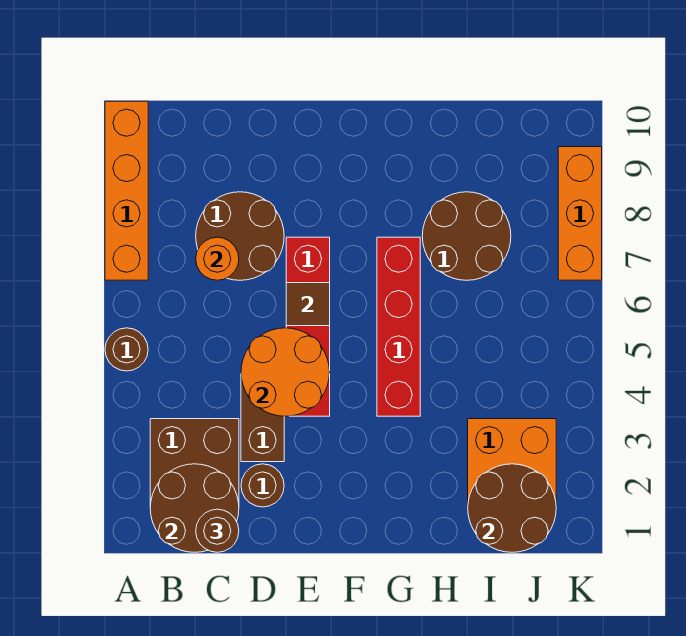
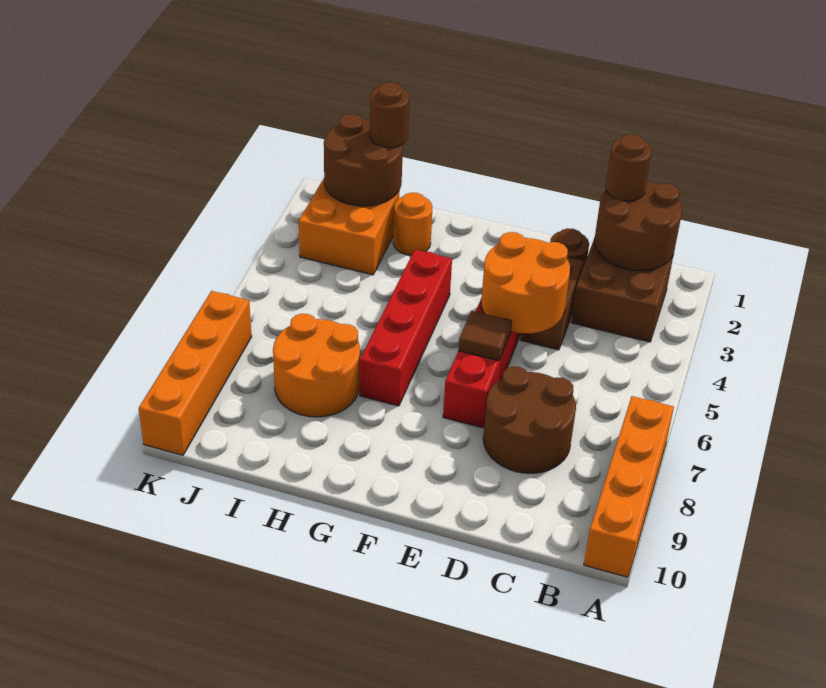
brown 1x1 round brick [105,328,148,371] -> brown 1x1 round brick moved to [370,82,410,148]
orange 1x1 round brick [196,237,239,280] -> orange 1x1 round brick moved to [393,193,432,255]
brown 2x2 round brick [422,192,511,280] -> orange 2x2 round brick [273,314,360,417]
orange 1x3 brick [558,147,602,280] -> orange 1x4 brick [139,291,252,455]

